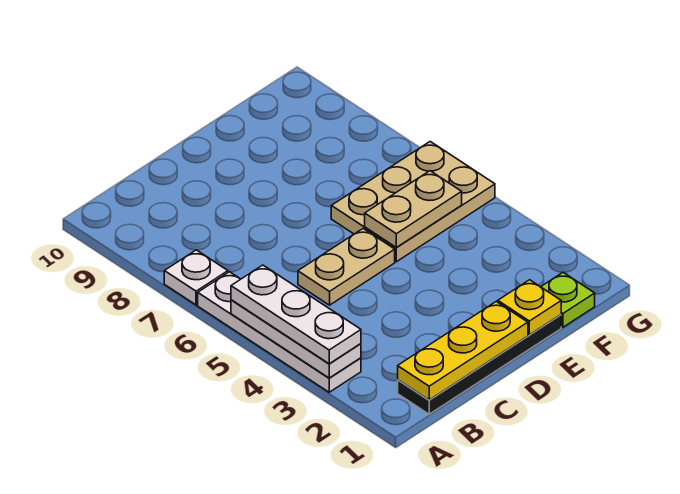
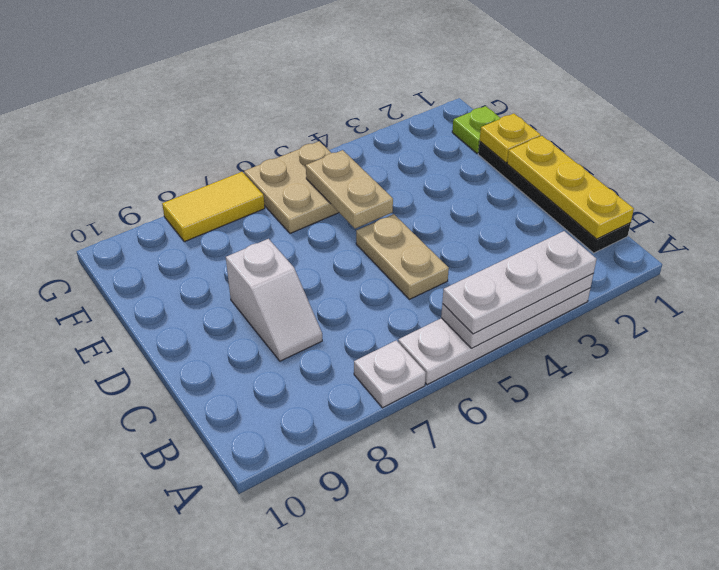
none -> white 1x2 slope [226,239,322,361]
tan 2x3 plate [331,142,495,262] -> tan 2x2 plate [244,141,339,233]
none -> yellow 1x2 tile [162,172,265,242]

